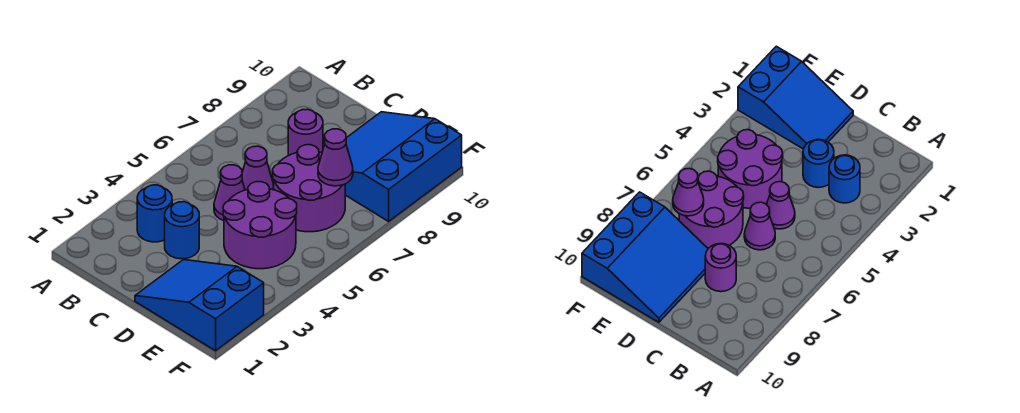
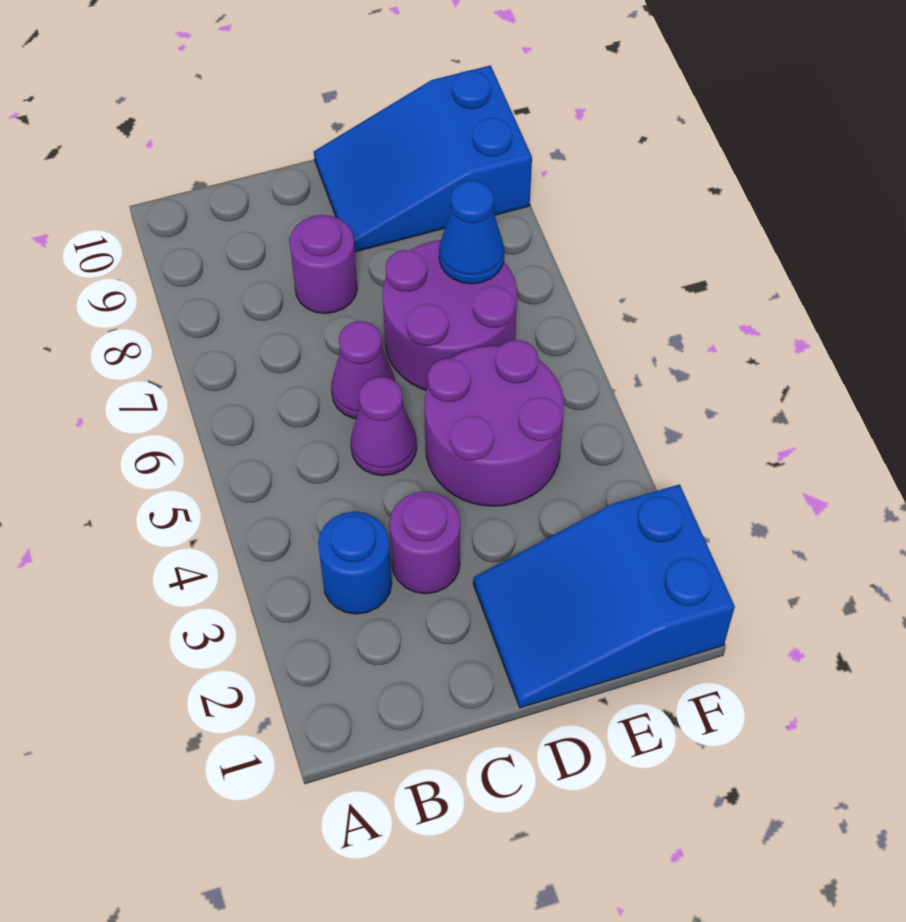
blue 1x1 round brick [165,202,199,259] -> purple 1x1 round brick [389,491,460,594]
blue 3x3 slope [345,112,462,221] -> blue 2x3 slope [314,65,532,252]
purple 1x1 cone [318,129,353,186] -> blue 1x1 cone [439,180,504,284]

